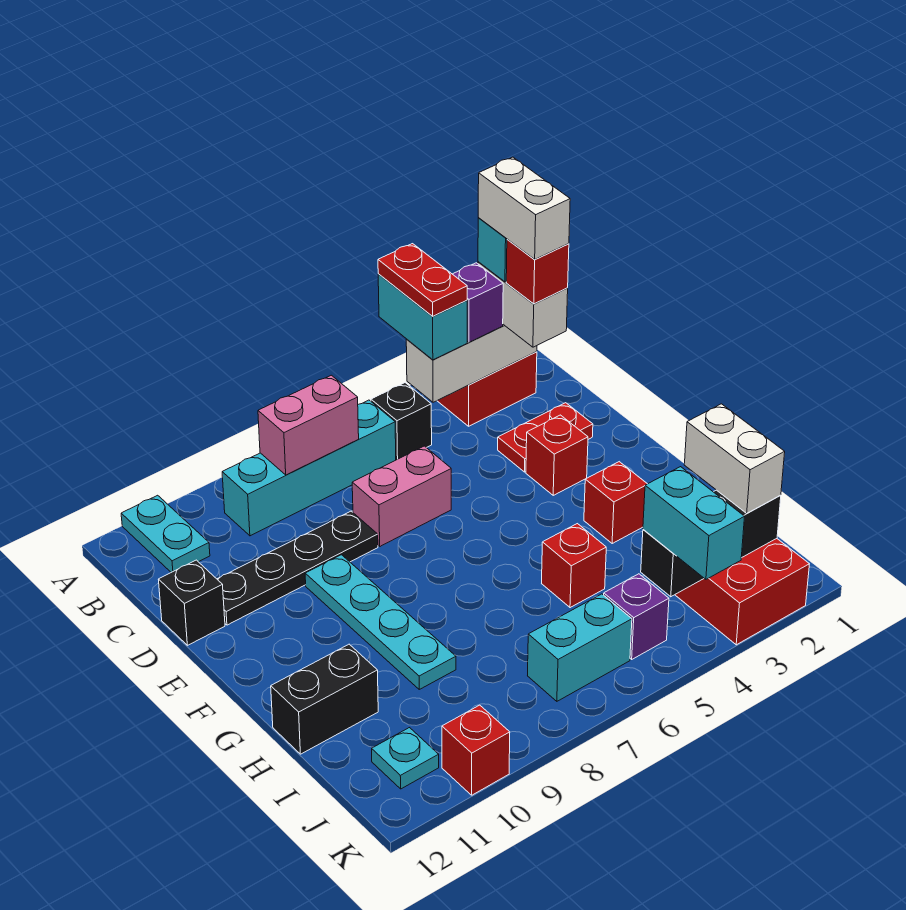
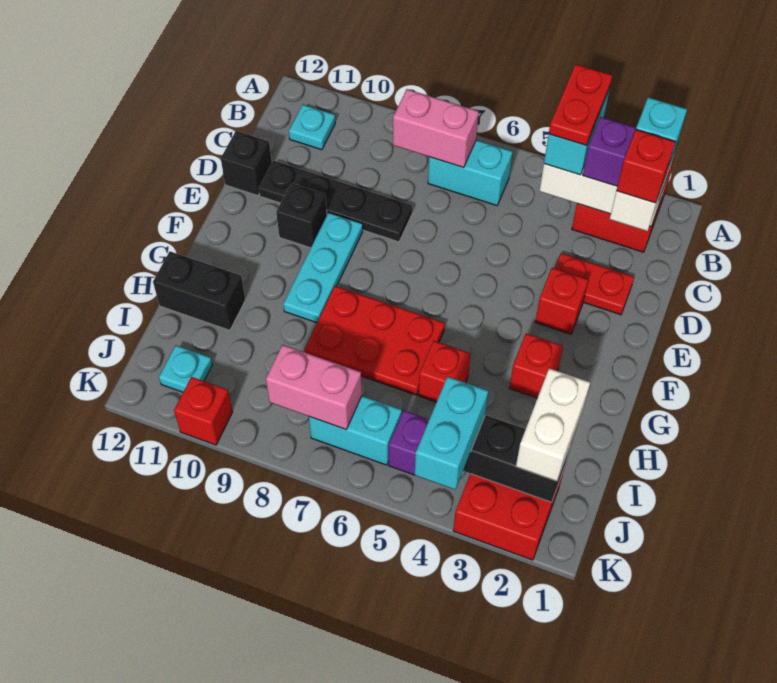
cyan 1x2 plate [121,495,210,572] -> cyan 1x1 plate [289,105,335,150]
white 1x2 brick [478,157,570,260] -> none
black 1x1 brick [371,383,432,460] -> black 1x1 brick moved to [276,183,327,248]
cyan 1x4 brick [222,400,396,536] -> cyan 1x2 brick [428,140,512,205]
pink 1x2 brick [352,446,451,546] -> pink 1x2 brick moved to [266,345,362,429]
cyan 1x4 plate [305,555,456,689] -> cyan 1x3 plate [283,212,363,323]
none -> red 2x3 plate [305,286,445,395]

